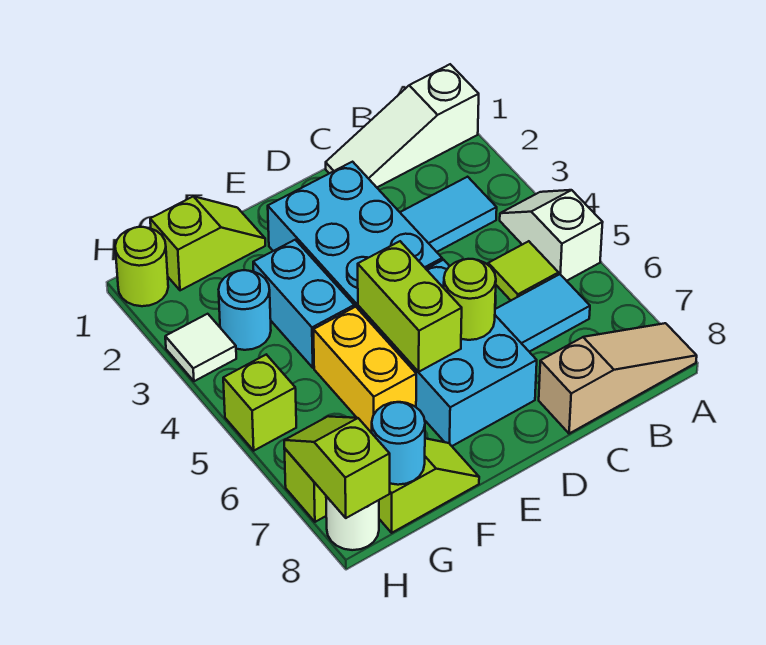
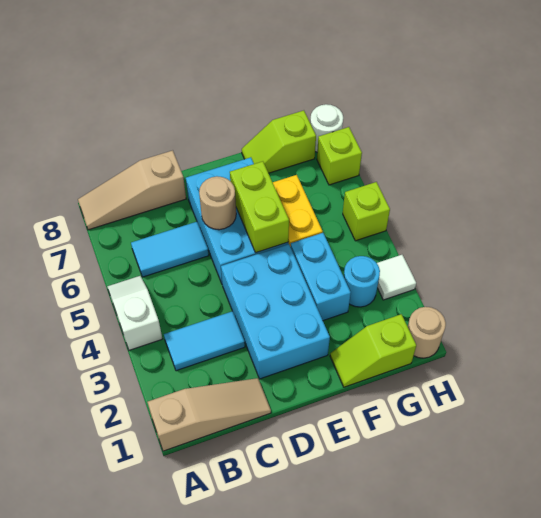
white 1x3 slope [326,64,479,187] -> tan 1x3 slope [147,378,271,451]
white 1x2 slope [500,190,603,281] -> white 1x2 slope turned to [107,276,162,350]
lime 1x1 tile [488,241,558,300] -> none
lime 1x1 round brick [444,259,496,340] -> tan 1x1 round brick [199,176,236,230]
cyan 1x1 round brick [372,402,425,485] -> none
lime 1x1 round brick [115,227,168,306] -> tan 1x1 round brick [408,307,446,358]
lime 1x2 slope [284,416,390,518] -> none

